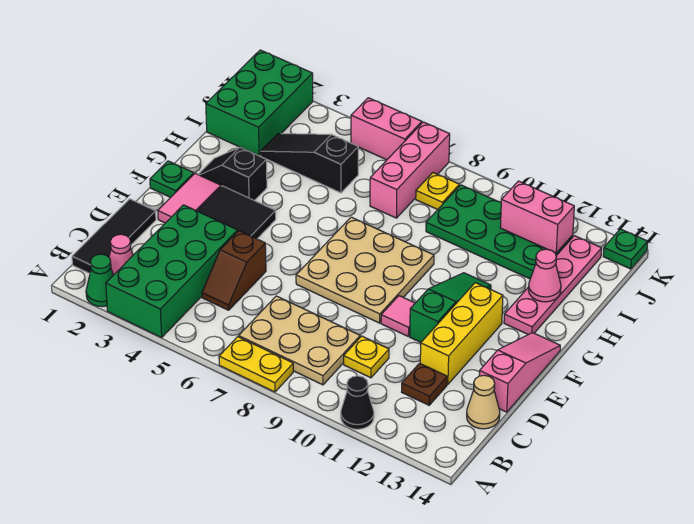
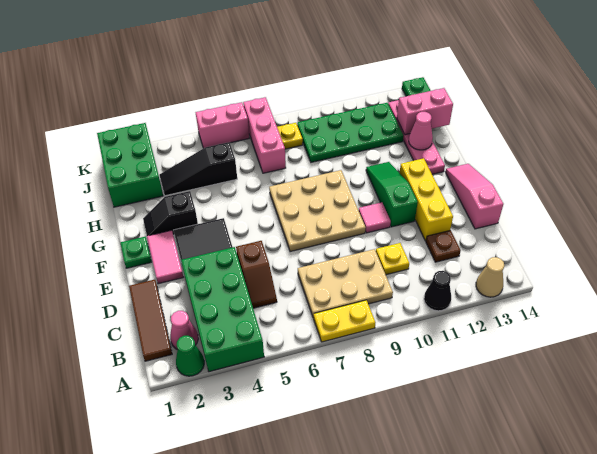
black 1x3 tile [72,199,156,274] -> brown 1x3 tile [129,280,172,361]
tan 1x1 cone [467,375,500,429] -> tan 1x1 cone moved to [476,257,504,297]
pink 1x2 brick [500,181,574,253] -> pink 1x2 brick moved to [397,88,453,135]

